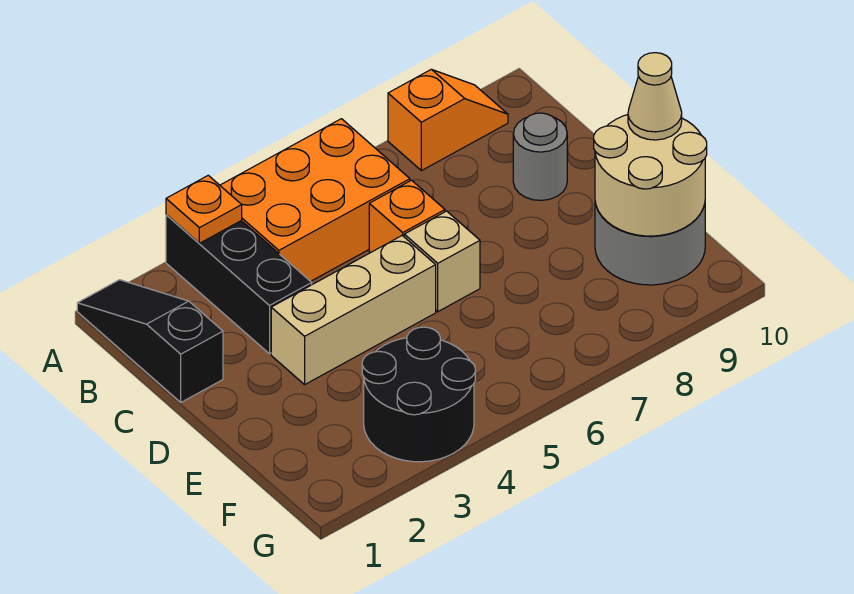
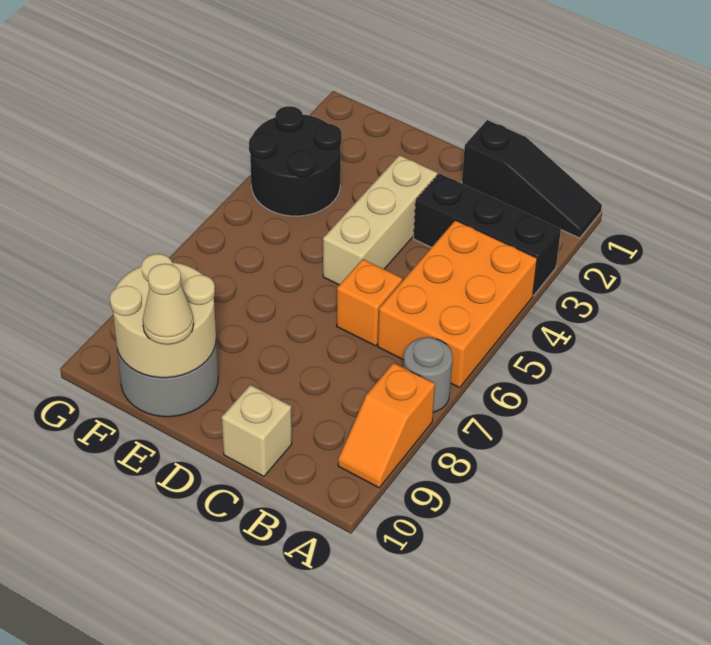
orange 1x1 plate [166,175,242,243] -> none
grey 1x1 round brick [513,113,567,200] -> grey 1x1 round brick moved to [403,337,453,412]
tan 1x1 brick [404,211,480,312] -> tan 1x1 brick moved to [222,385,292,476]

